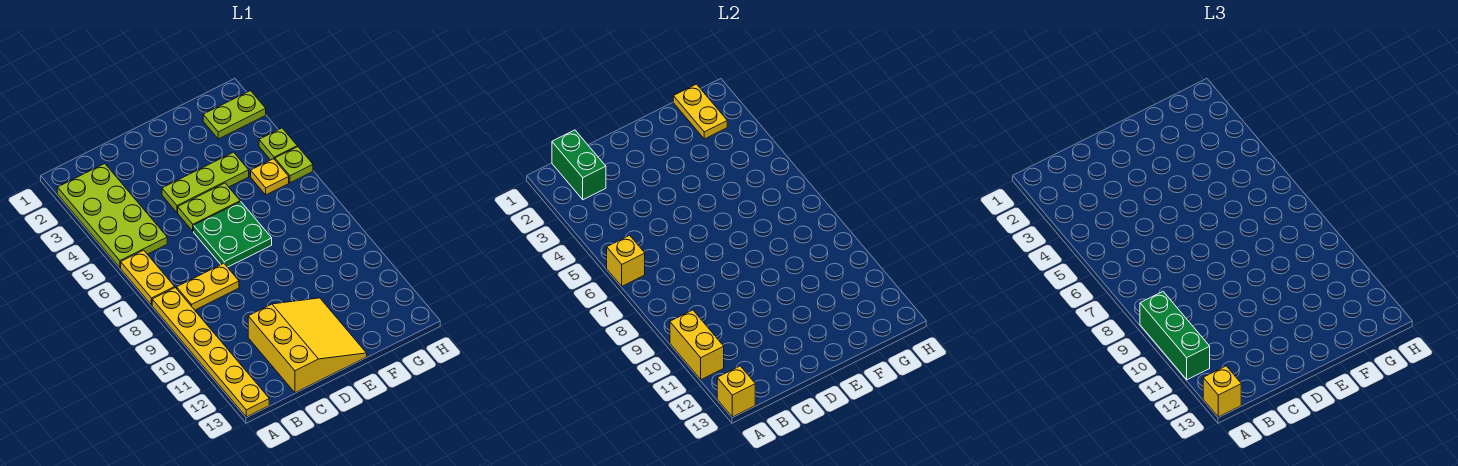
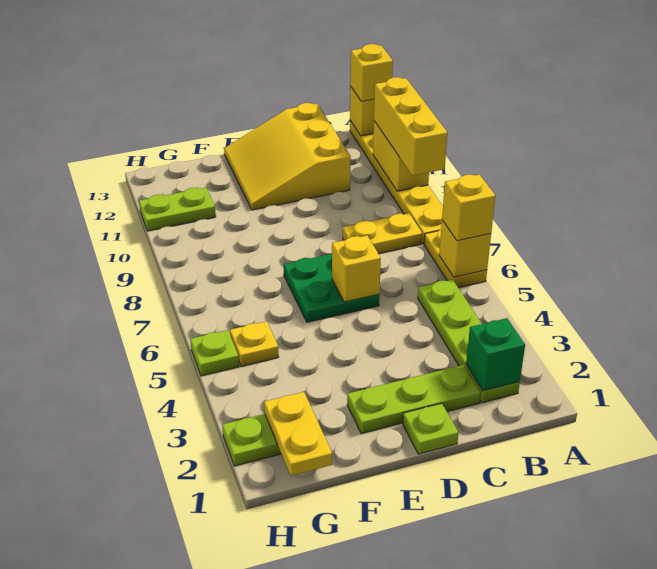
lime 2x4 plate [57,164,167,268] -> lime 1x4 plate [418,279,520,403]
none -> yellow 1x1 brick [442,174,495,241]
green 1x3 brick [1140,292,1210,380] -> yellow 1x3 brick [374,77,448,176]
green 1x2 brick [552,130,606,200] -> green 1x1 brick [466,318,525,391]
lime 1x3 plate [162,152,249,213] -> lime 1x3 plate moved to [347,365,481,434]
lime 1x2 plate [178,183,240,231] -> lime 1x2 plate moved to [139,187,216,231]
none -> yellow 1x1 brick [332,236,381,302]
lime 1x1 plate [259,128,297,160] -> lime 1x1 plate moved to [403,403,459,454]

